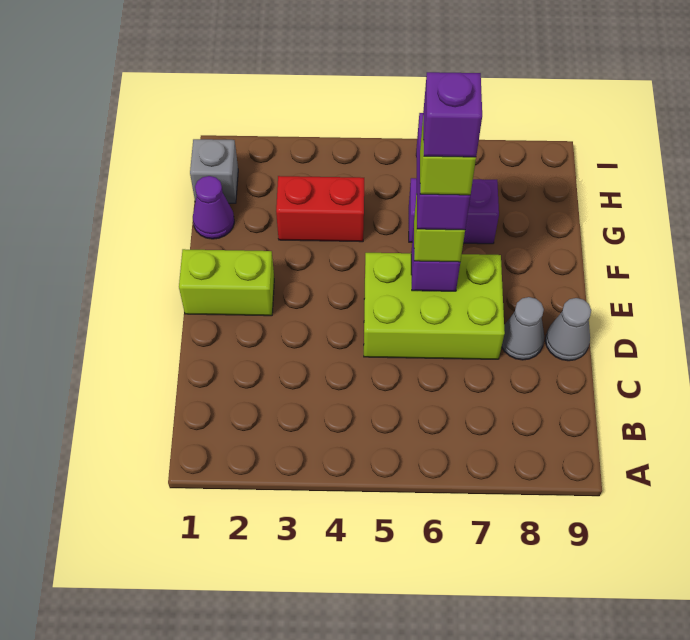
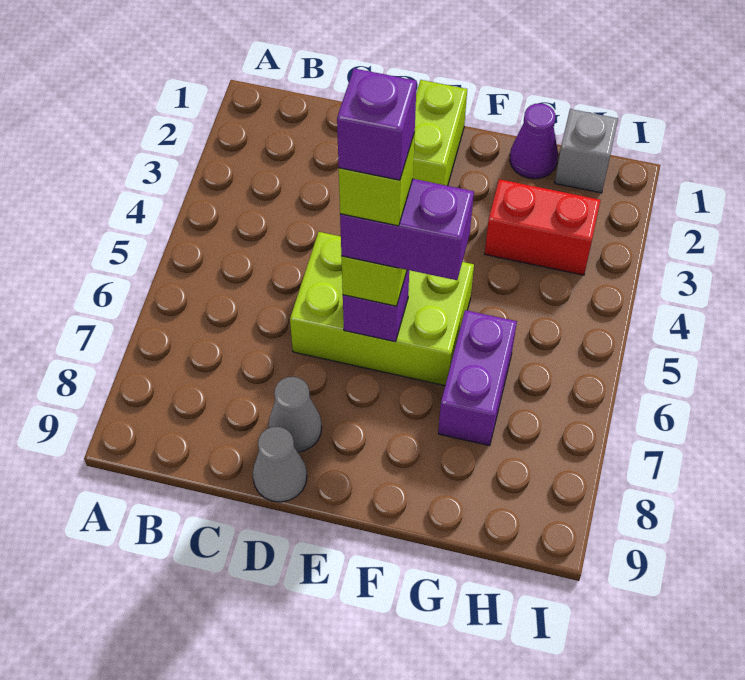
lime 2x3 brick [364,253,505,359] -> lime 2x3 brick turned to [290,232,474,386]
red 1x2 brick [276,176,364,242] -> red 1x2 brick turned to [485,179,601,275]

